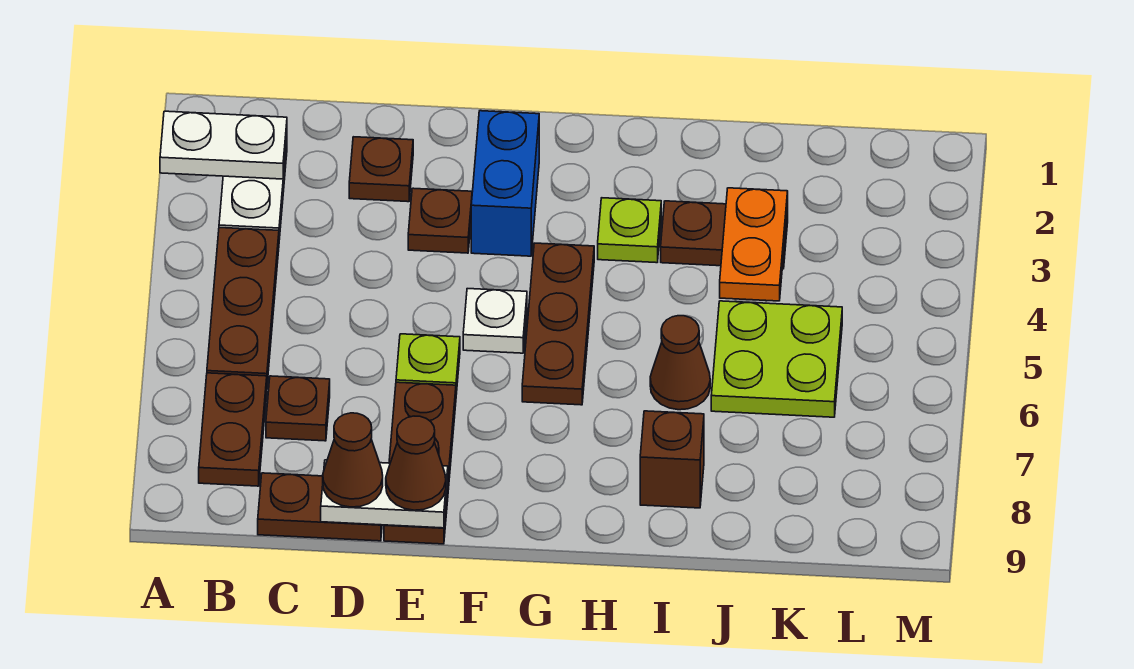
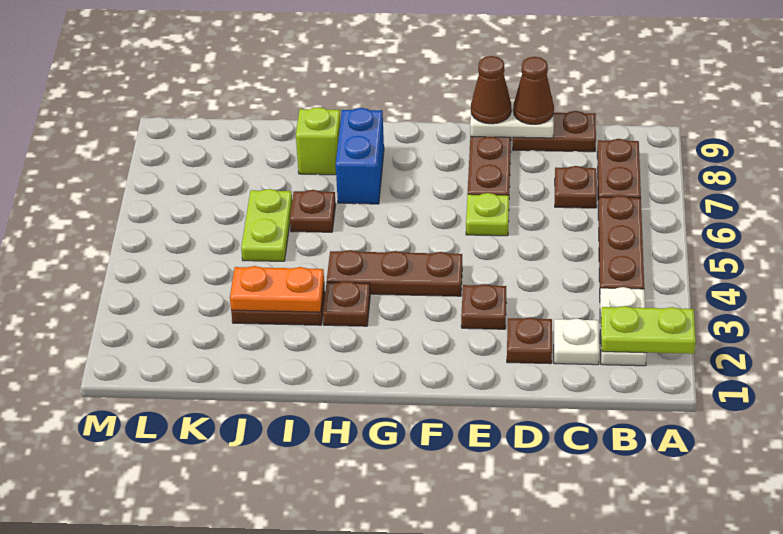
white 1x2 plate [160,111,287,179] -> lime 1x2 plate [601,306,696,354]
blue 1x2 brick [471,111,539,256] -> blue 1x2 brick moved to [336,108,384,204]
white 1x1 plate [463,289,527,353] -> white 1x1 plate moved to [554,319,599,365]
brown 1x3 plate [522,243,594,405] -> brown 1x3 plate turned to [327,250,462,296]
lime 1x1 plate [598,198,661,263] -> brown 1x1 plate [323,281,370,326]
brown 1x1 cone [650,316,710,410] -> brown 1x1 plate [290,190,336,232]
brown 1x1 brick [640,411,704,508] -> lime 1x1 brick [296,107,341,175]
orange 1x2 plate [720,188,788,301] -> orange 1x2 plate turned to [230,266,324,312]
lime 2x2 plate [711,301,842,417] -> lime 1x2 plate [241,189,292,261]

